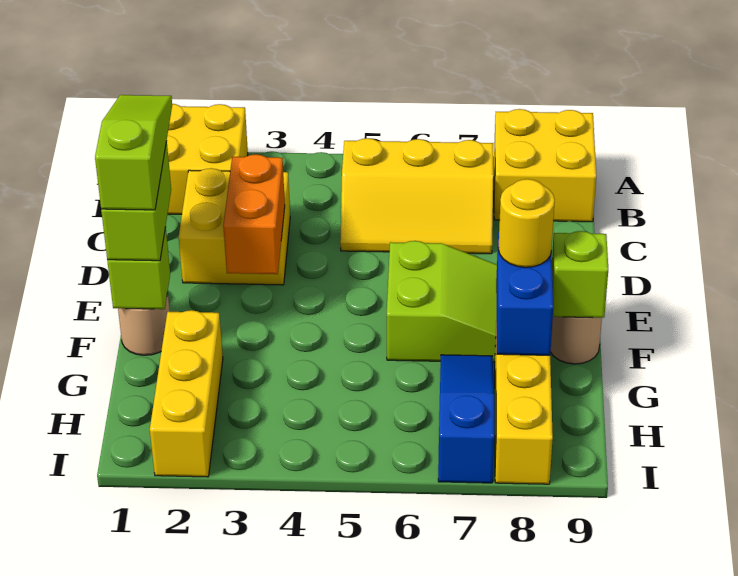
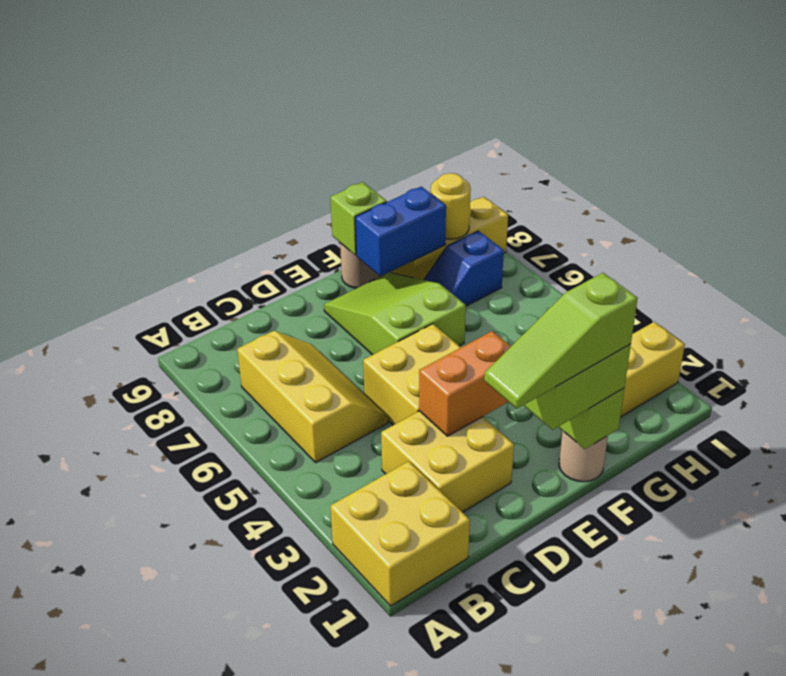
yellow 2x2 brick [494,109,596,222] -> yellow 2x2 brick moved to [363,324,461,425]
yellow 1x1 round brick [498,179,555,267] -> yellow 1x1 round brick moved to [431,173,471,239]
blue 1x3 slope [438,355,494,483] -> blue 1x2 slope [424,231,504,306]

